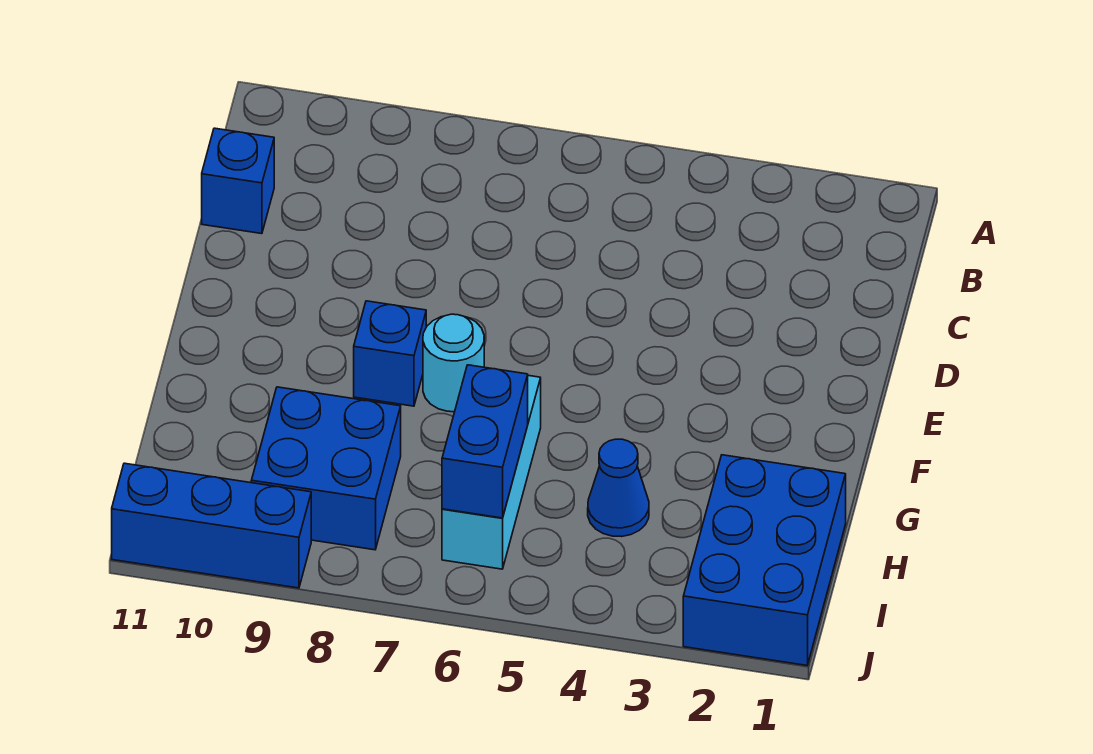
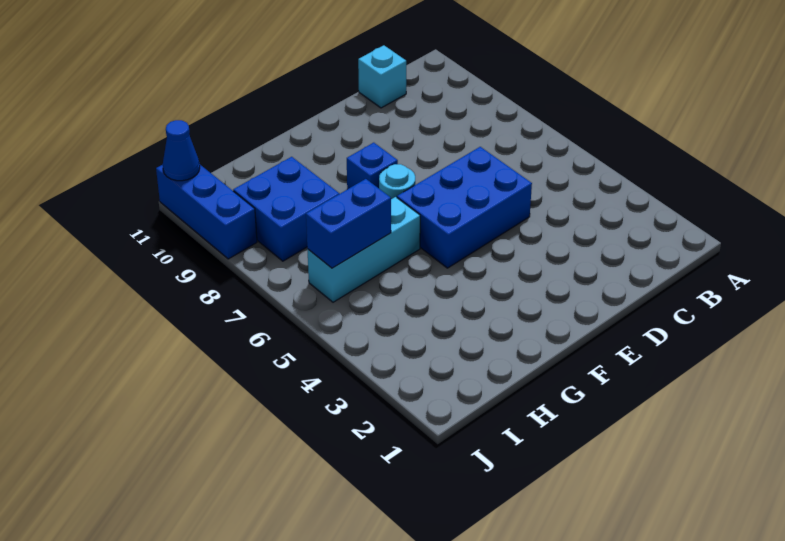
blue 1x1 brick [202,128,274,234] -> cyan 1x1 brick [358,45,406,108]
blue 2x3 brick [683,455,846,665] -> blue 2x3 brick moved to [397,147,532,268]
blue 1x1 cone [588,439,649,537] -> blue 1x1 cone moved to [163,120,200,181]

